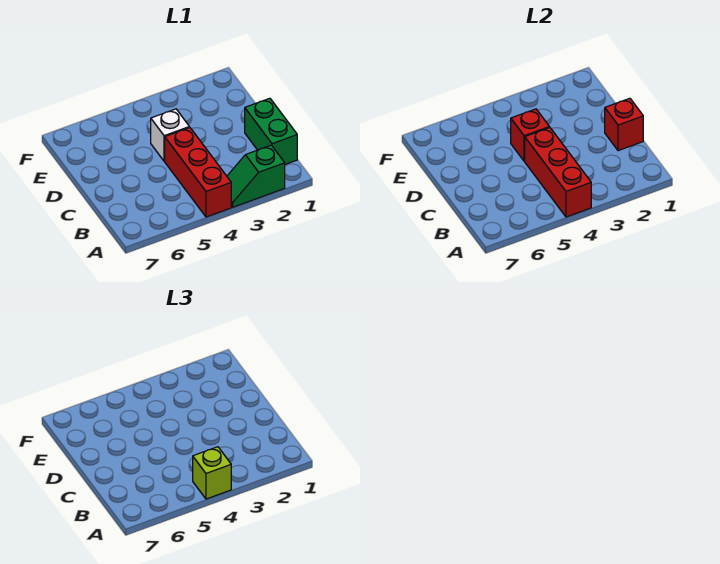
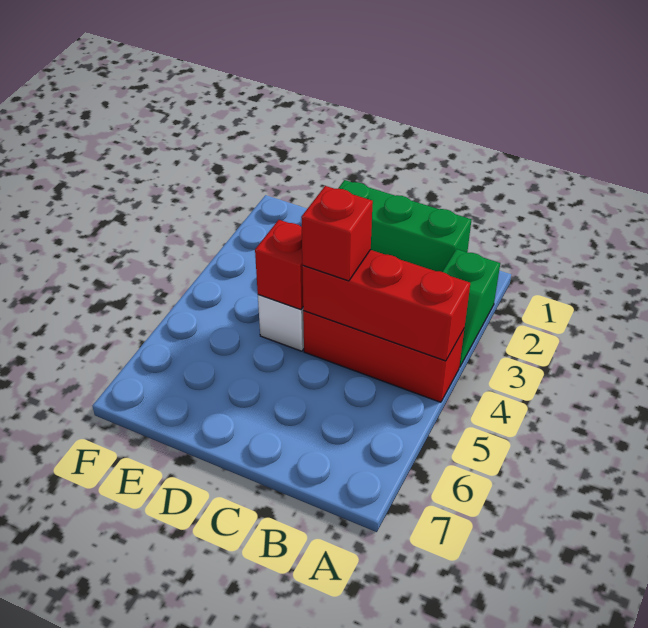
lime 1x1 brick [193,447,231,499] -> none
green 1x2 brick [245,98,297,164] -> green 1x3 brick [338,180,471,272]
red 1x1 brick [605,98,643,151] -> red 1x1 brick moved to [301,186,373,281]

